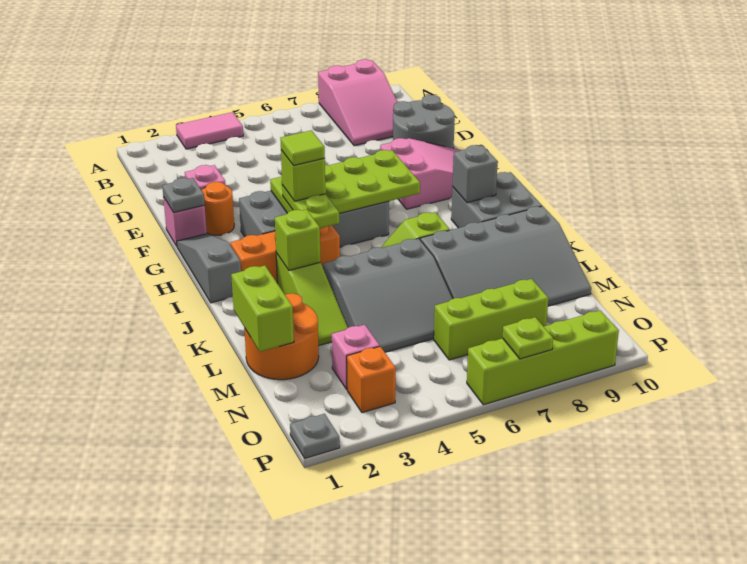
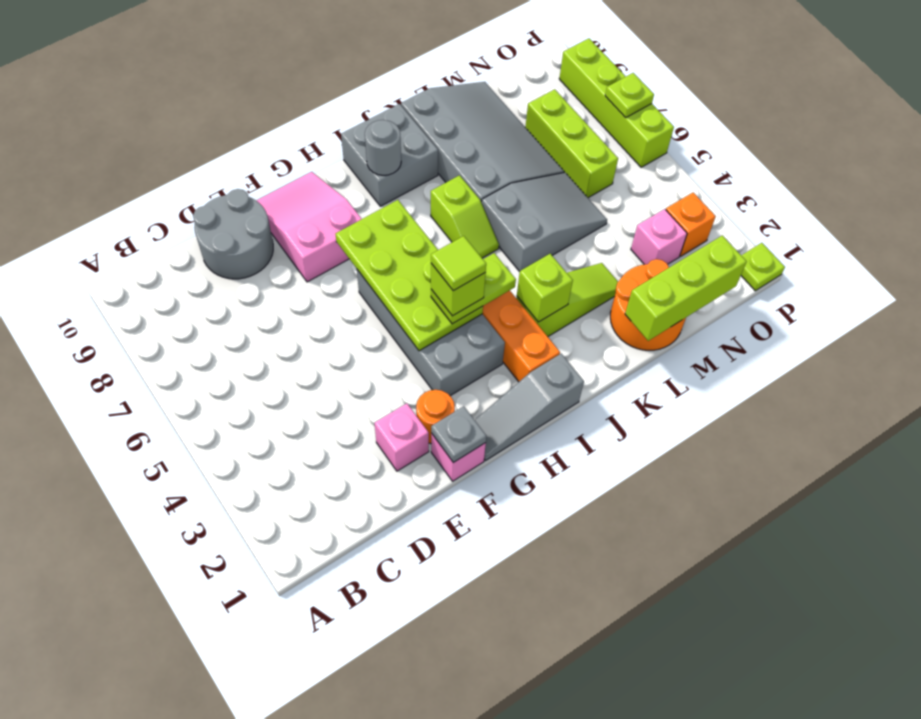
pink 1x2 tile [176,112,243,149] -> none
pink 2x3 slope [318,59,397,146] -> none
grey 1x1 brick [452,145,498,203] -> grey 1x1 round brick [365,120,401,175]
grey 3x3 slope [323,238,453,352] -> grey 2x3 slope [482,173,607,272]
lime 1x2 brick [231,265,294,352] -> lime 1x3 brick [625,236,747,341]
grey 1x1 plate [290,414,340,458] -> lime 1x1 plate [741,243,785,291]

